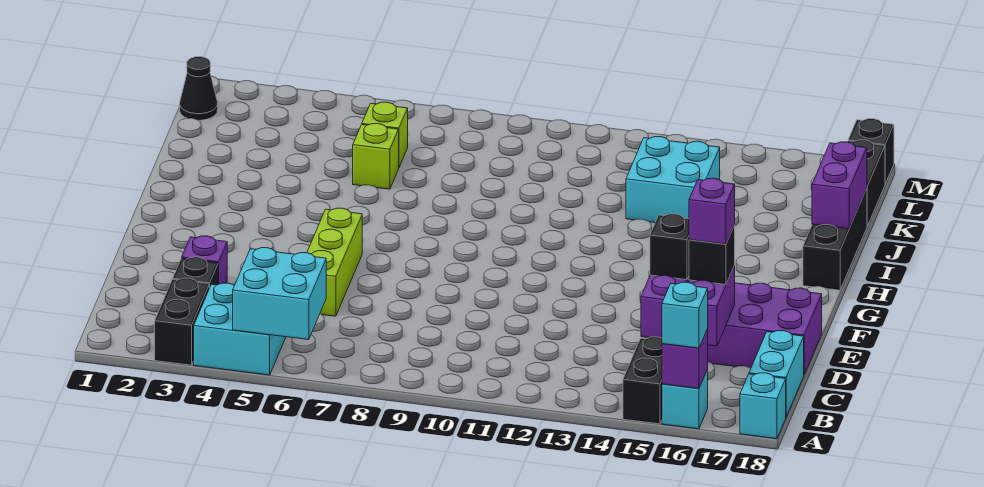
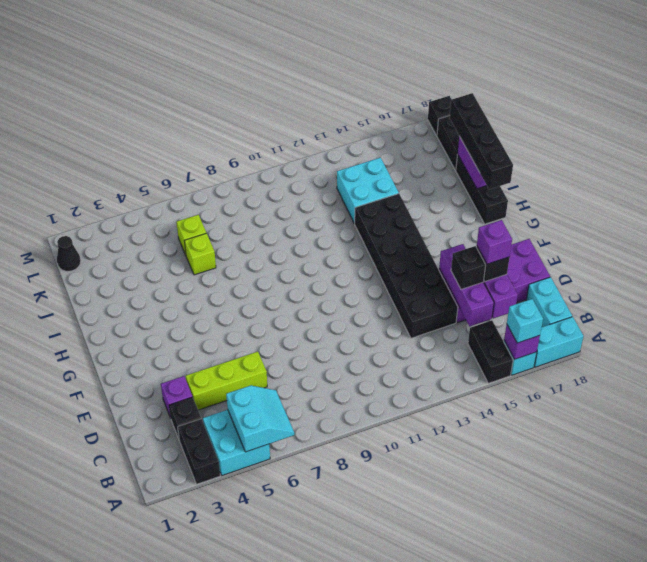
cyan 2x2 brick [233,248,326,340] -> cyan 2x2 slope [226,386,294,452]
cyan 1x1 brick [740,373,786,439] -> cyan 1x2 brick [534,317,583,367]
lime 1x3 brick [307,208,362,316] -> lime 1x3 brick turned to [186,352,267,410]
none -> black 2x6 brick [354,194,458,338]
none -> black 1x4 brick [450,93,513,189]

